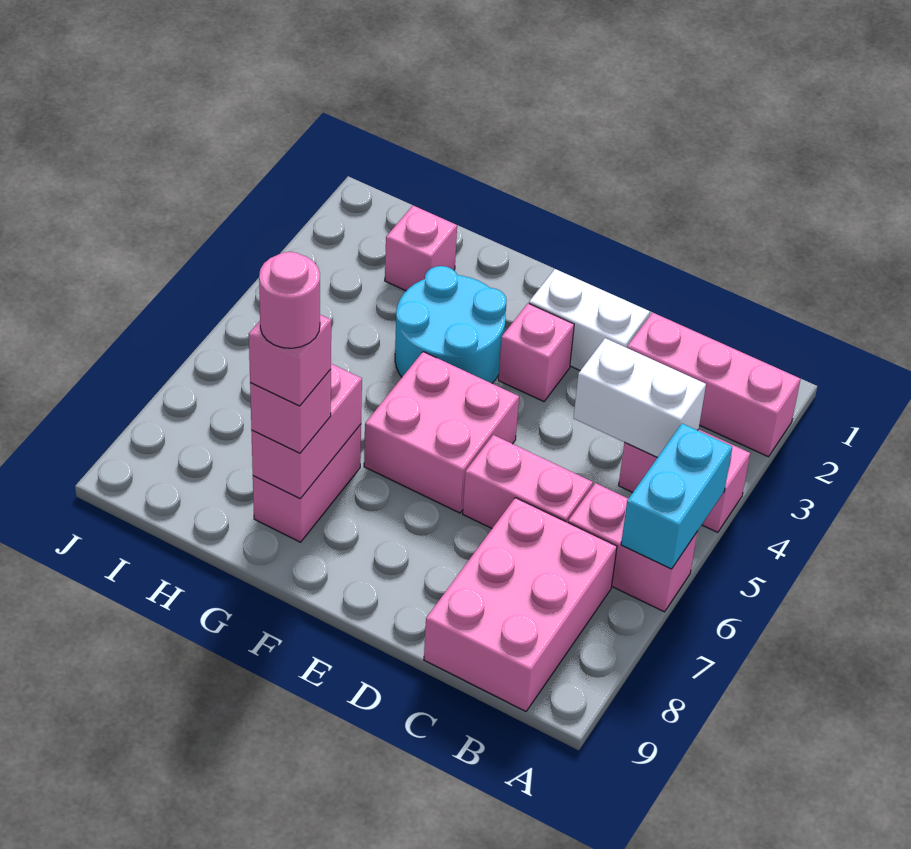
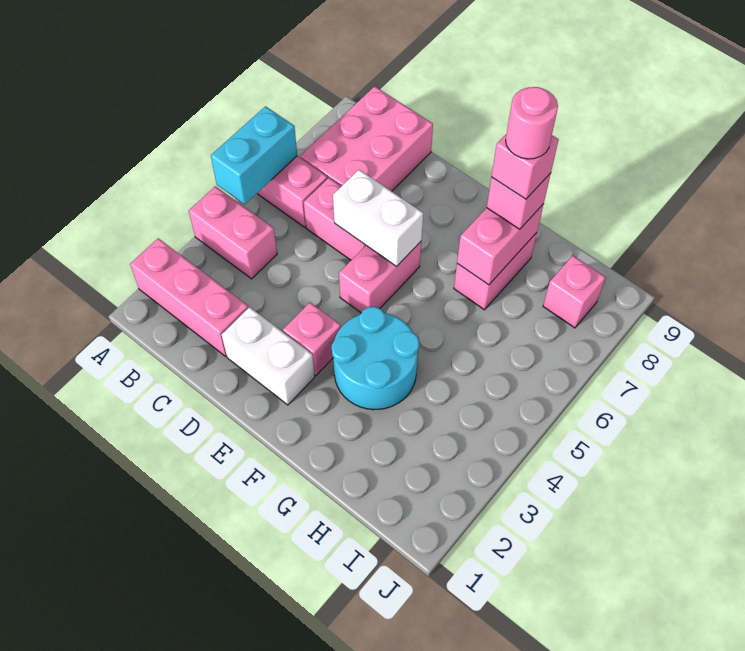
white 1x2 brick [574,338,706,457] -> white 1x2 brick moved to [333,170,423,266]
pink 2x2 brick [364,352,519,513] -> pink 1x2 brick [339,242,421,313]
pink 1x1 brick [385,206,457,291] -> pink 1x1 brick moved to [543,255,606,328]

